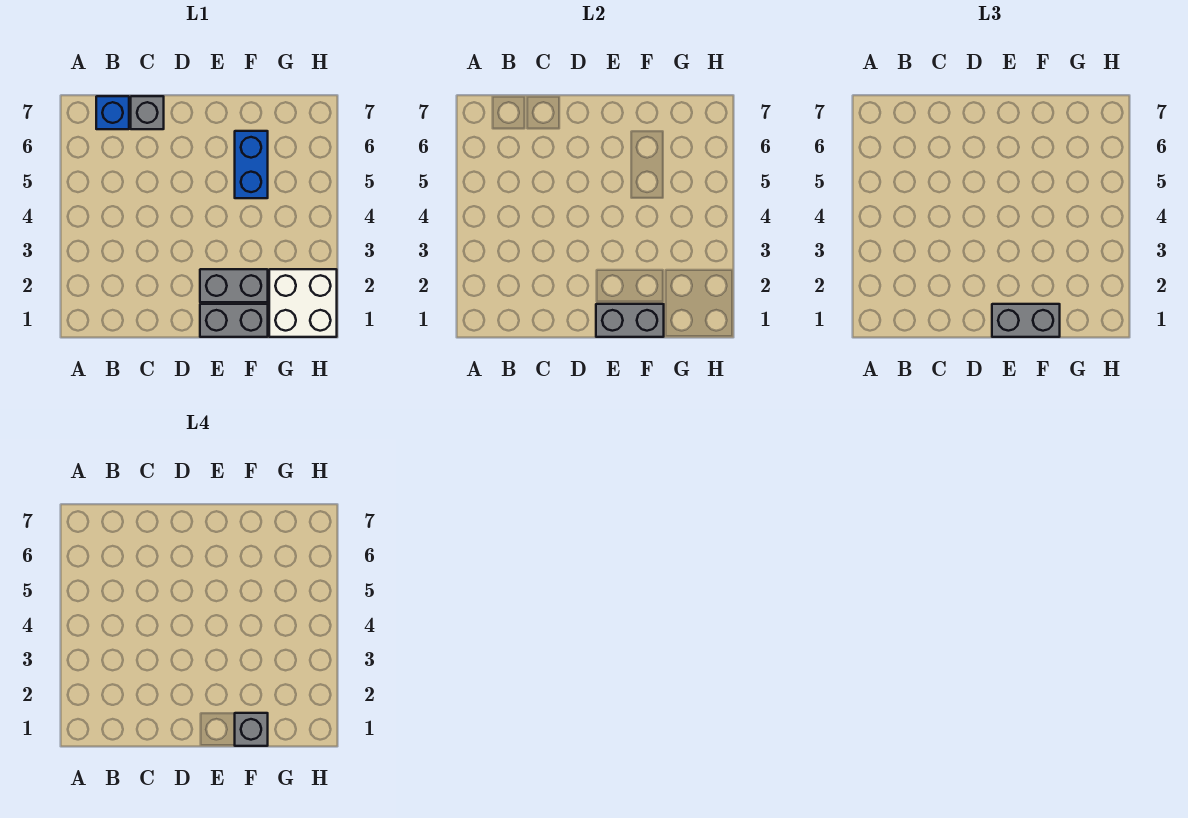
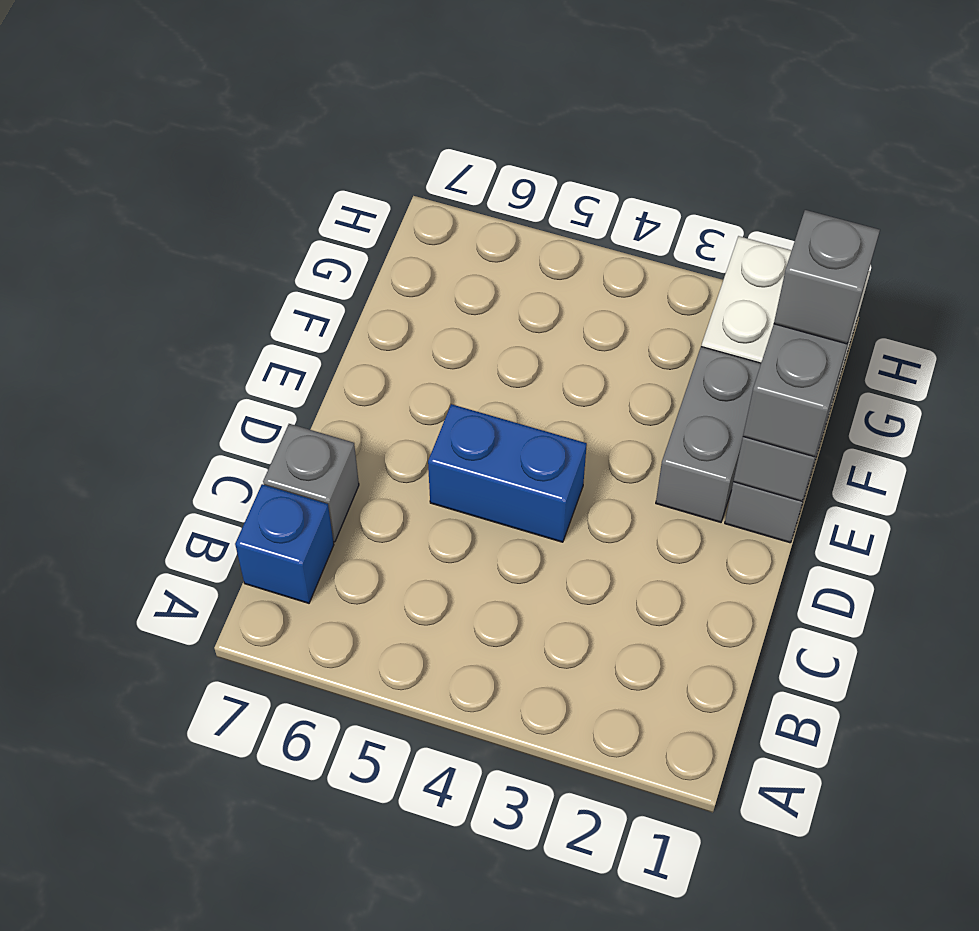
blue 1x2 brick [235,131,268,198] -> blue 1x2 brick moved to [428,404,587,542]

